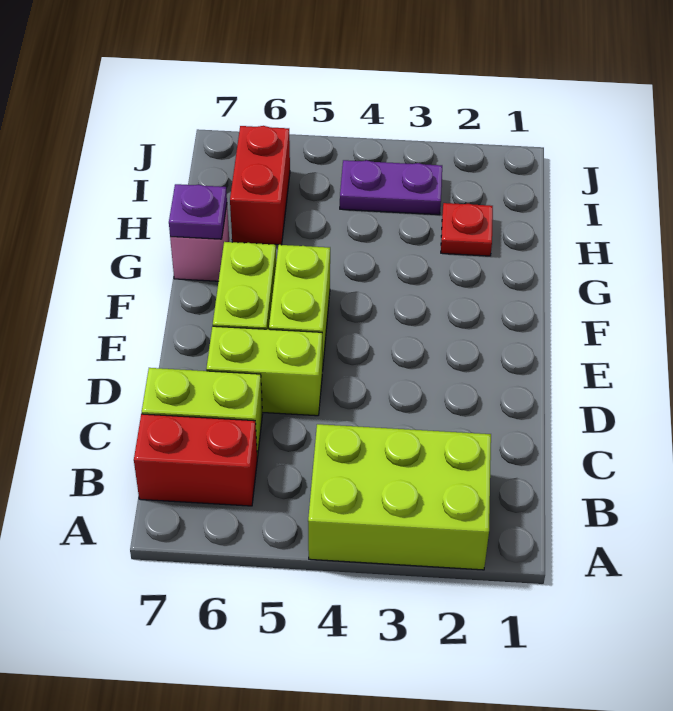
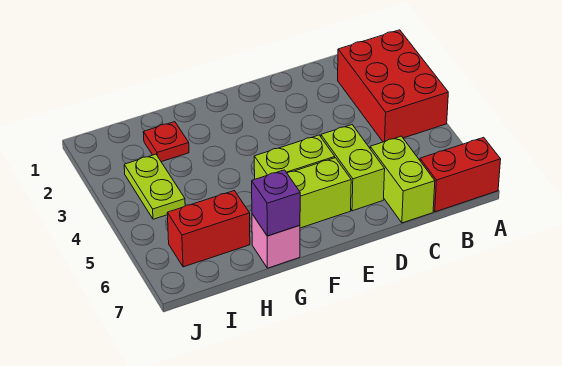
lime 2x3 brick [308,424,491,570] -> red 2x3 brick [338,30,448,142]
red 1x2 brick [134,414,257,506] -> red 1x2 brick turned to [420,137,501,212]
purple 1x1 plate [169,184,227,239] -> purple 1x1 brick [252,170,300,236]
purple 1x2 plate [340,160,442,215] -> lime 1x2 plate [124,154,185,219]

